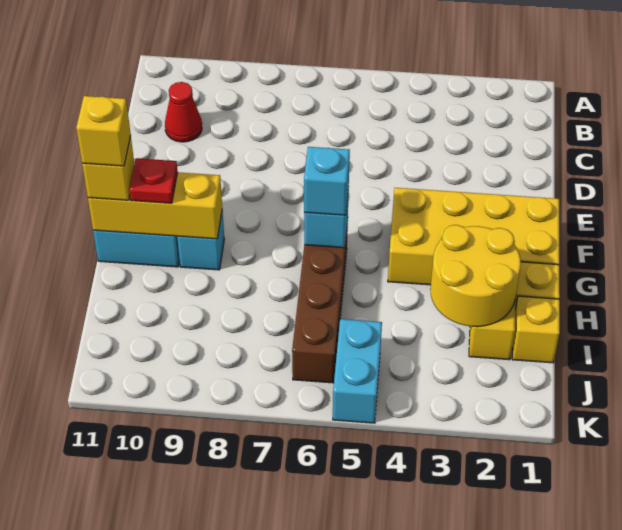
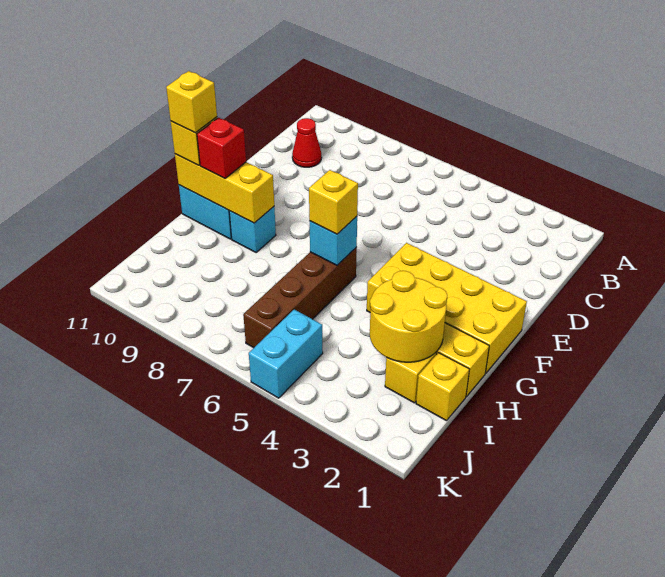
cyan 1x1 brick [304,147,350,215] -> yellow 1x1 brick [309,170,358,234]
red 1x1 plate [129,158,178,203] -> red 1x1 brick [197,118,246,178]

